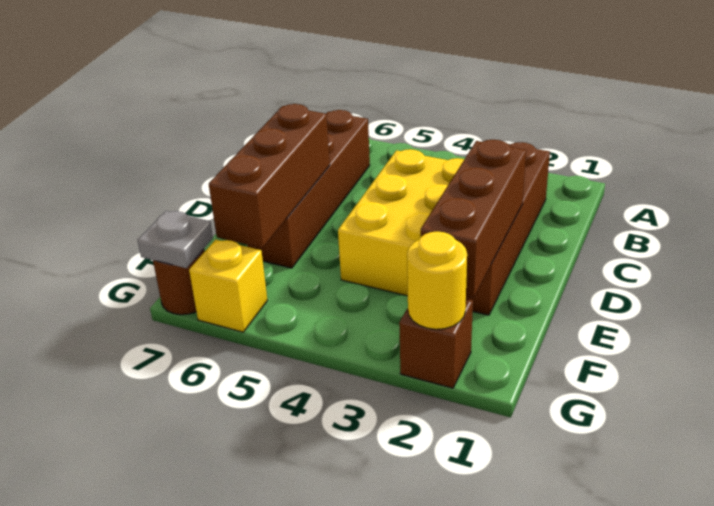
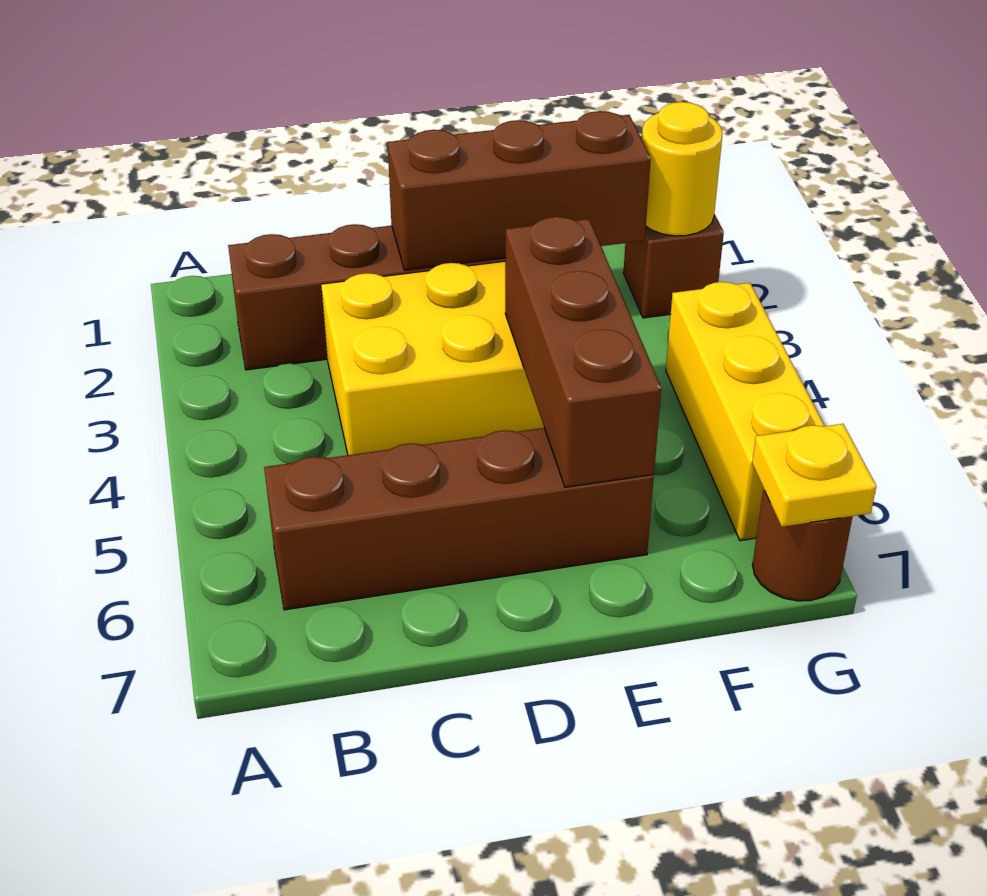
brown 1x3 brick [209,104,330,248] -> brown 1x3 brick turned to [505,217,661,487]
yellow 1x1 brick [189,240,267,332] -> yellow 1x3 brick [666,282,825,541]
grey 1x1 plate [138,211,213,268] -> yellow 1x1 plate [752,424,876,527]

